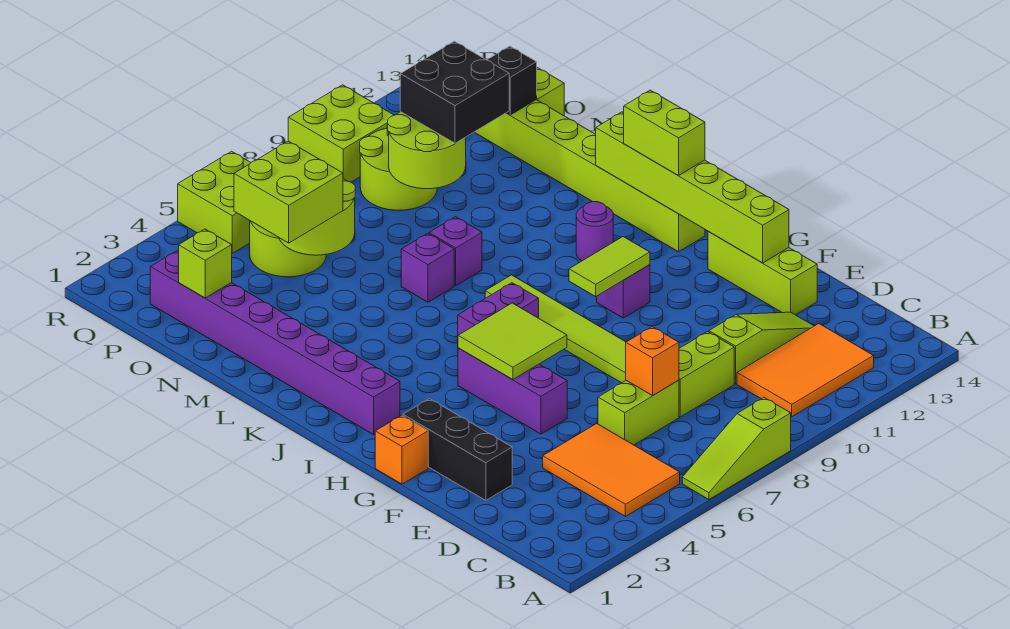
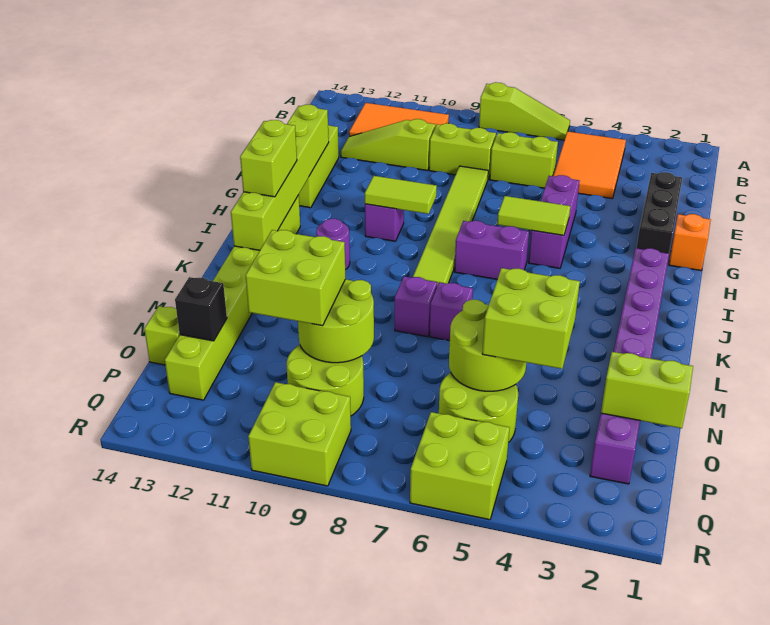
orange 1x1 brick [626,327,679,396] -> none
lime 2x2 tile [458,303,567,379] -> lime 1x2 tile [497,196,570,235]
black 2x2 brick [400,41,509,143] -> lime 2x2 brick [246,230,346,326]
lime 1x1 brick [179,229,232,298] -> lime 1x2 brick [601,352,693,428]

